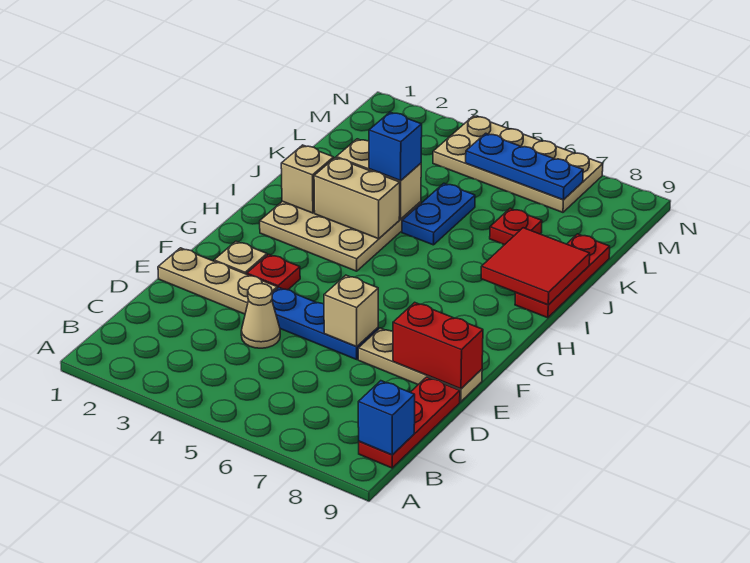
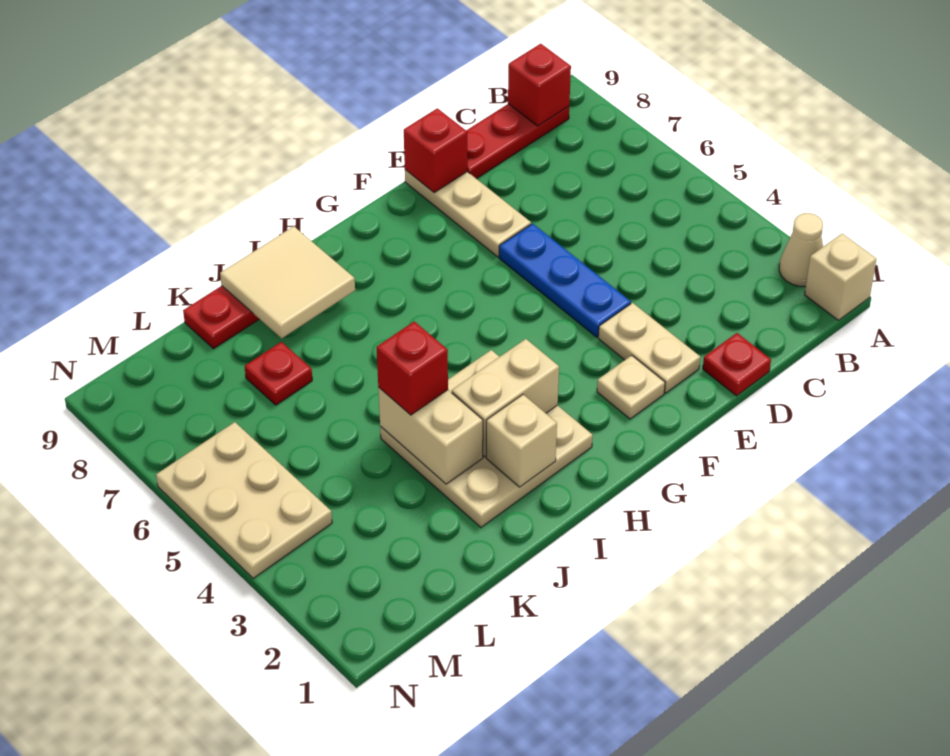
blue 1x1 brick [358,381,415,455] -> red 1x1 brick [508,44,571,126]
tan 1x1 cone [241,284,280,348] -> tan 1x1 cone moved to [779,213,823,287]
tan 1x3 plate [158,248,277,314] -> tan 1x2 plate [598,303,700,393]
tan 1x1 brick [324,275,378,347] -> tan 1x1 brick moved to [805,233,877,320]
red 1x2 brick [393,302,483,389] -> red 1x1 brick [404,108,468,192]
red 1x1 plate [247,254,300,290] -> red 1x1 plate moved to [703,333,771,396]
tan 1x2 brick [314,158,400,239] -> tan 1x2 brick turned to [452,339,559,457]
red 2x2 tile [481,228,590,305] -> tan 2x2 tile [220,226,355,338]
blue 1x1 brick [369,112,422,181] -> red 1x1 brick [377,321,448,415]
blue 1x2 plate [402,183,475,245] -> none
tan 2x4 plate [433,116,603,212] -> tan 2x3 plate [156,422,332,578]
blue 1x3 plate [466,133,583,200] -> none

